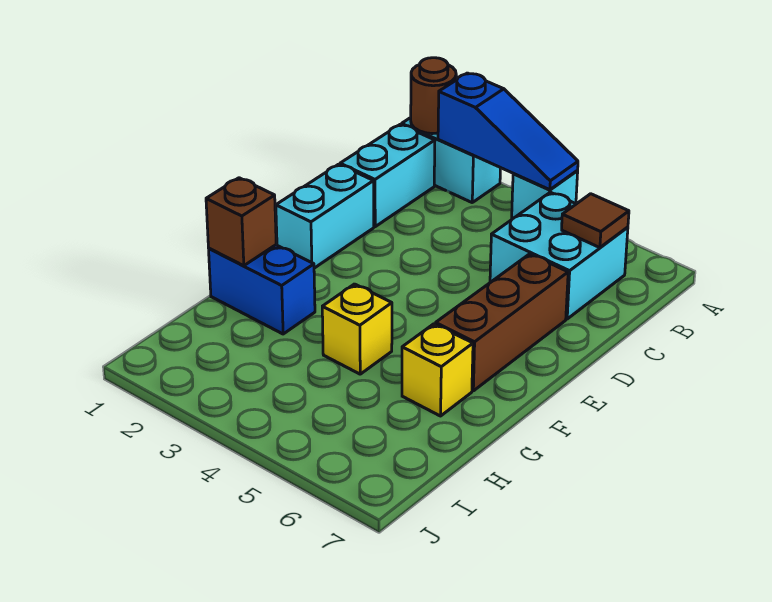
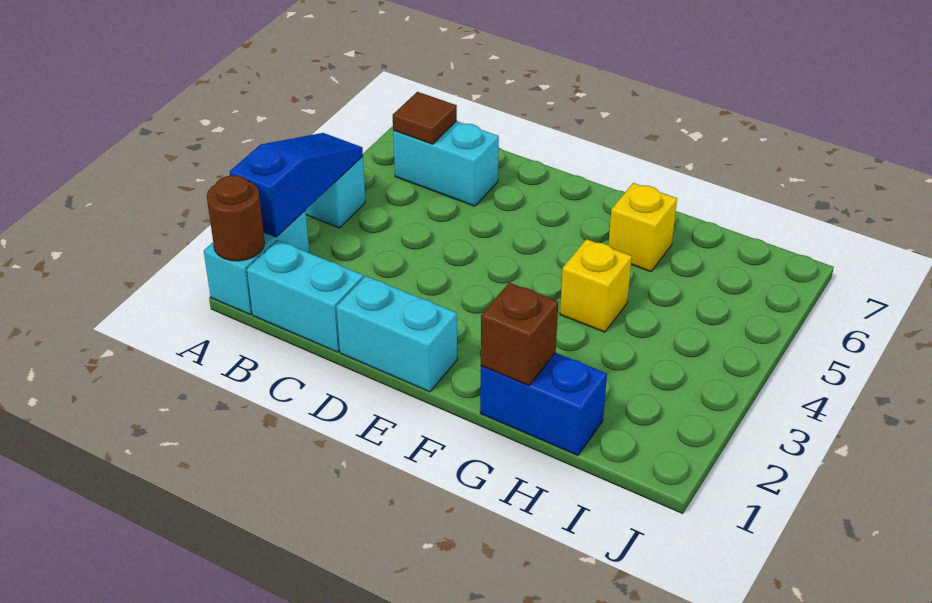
cyan 2x2 brick [490,192,628,319] -> cyan 1x2 brick [393,121,499,206]
brown 1x3 brick [436,254,568,391] -> none
blue 1x2 brick [209,245,315,334] -> blue 1x2 brick turned to [480,353,607,456]

